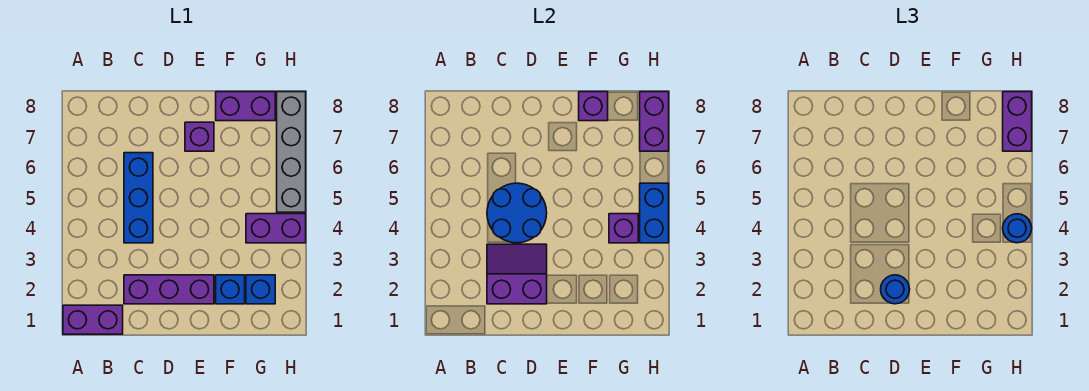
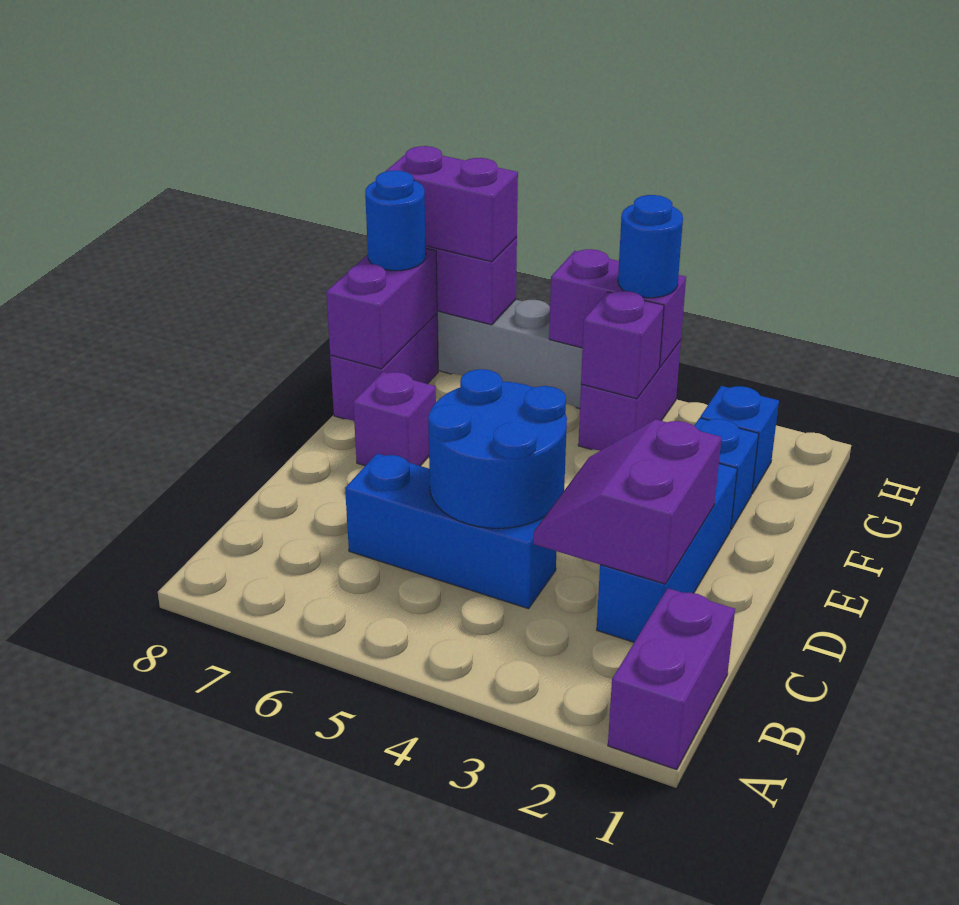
purple 1x3 brick [124,275,214,304] -> blue 1x3 brick [597,464,737,642]
blue 1x1 round brick [881,275,910,304] -> blue 1x1 round brick moved to [365,170,426,271]
purple 1x1 brick [579,92,608,121] -> purple 1x2 brick [326,248,437,369]
blue 1x2 brick [640,183,669,243] -> purple 1x2 brick [549,249,686,368]

